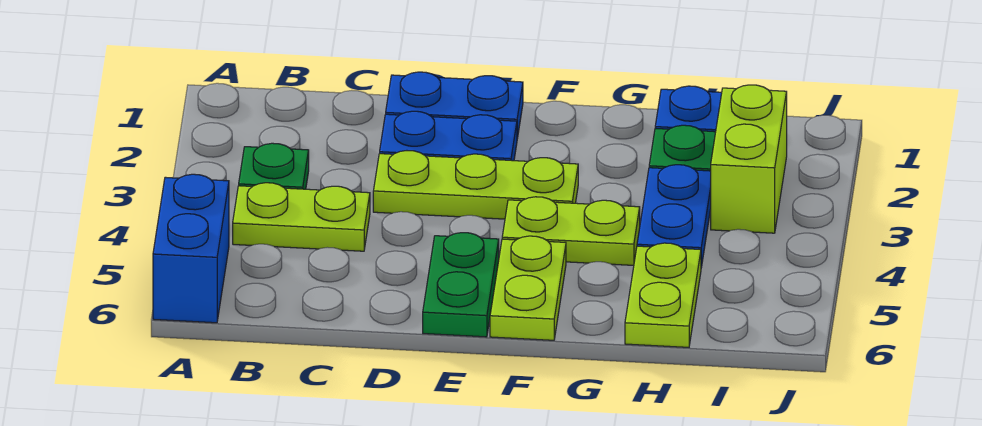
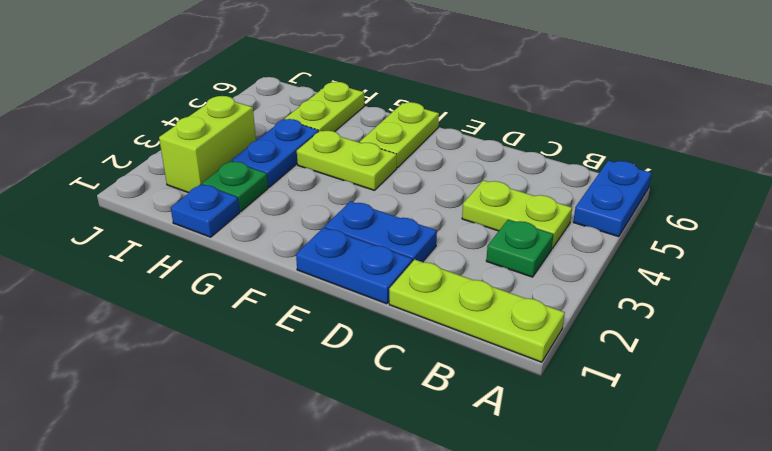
blue 1x2 brick [153,174,229,323] -> blue 1x2 plate [573,161,652,237]
lime 1x3 plate [373,151,578,219] -> lime 1x3 plate moved to [389,260,565,362]
green 1x2 plate [423,233,499,337] -> none

